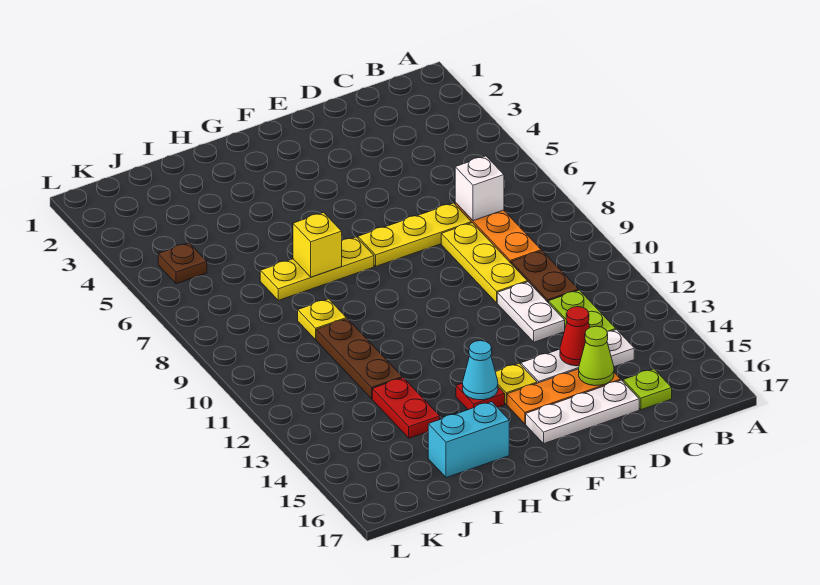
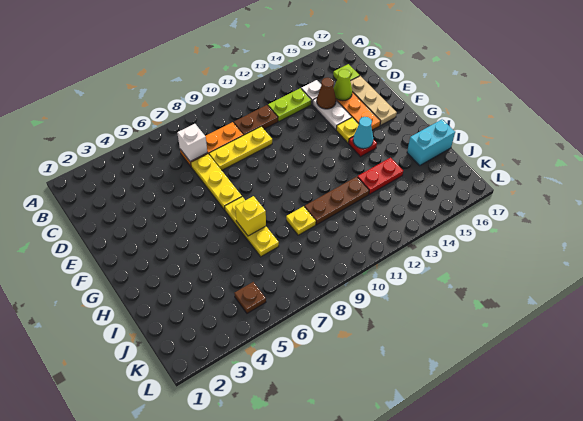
white 1x2 plate [497,282,565,342] -> none
red 1x1 cone [560,307,590,366] -> brown 1x1 cone [317,78,336,109]
white 1x3 plate [526,380,639,443] -> tan 1x3 plate [351,76,397,125]
cyan 1x2 brick [428,402,509,478] -> cyan 1x2 brick turned to [407,120,455,165]

